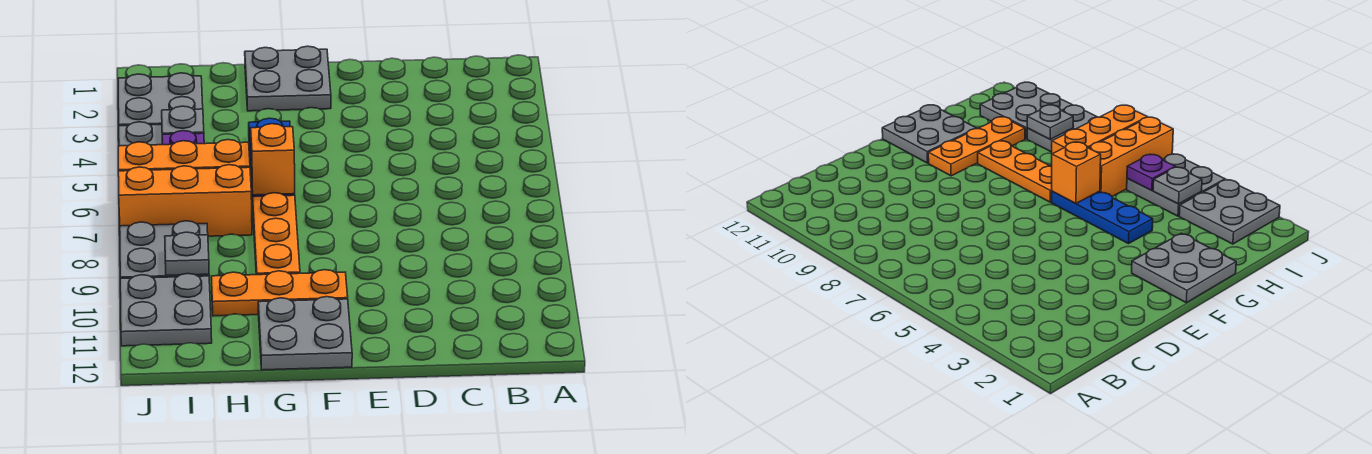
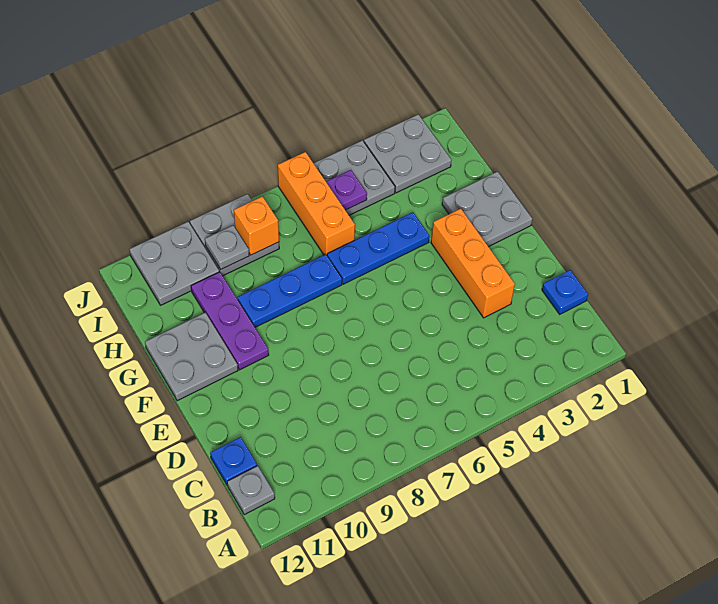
none -> blue 1x1 plate [542,270,588,314]
none -> blue 1x1 plate [210,437,257,485]
orange 1x3 plate [211,270,348,316] -> purple 1x3 plate [191,272,269,370]
orange 1x1 brick [251,124,295,195] -> orange 1x1 brick moved to [234,196,279,255]
orange 1x3 plate [253,193,300,275] -> blue 1x3 plate [238,254,342,327]
orange 1x3 brick [118,165,252,236] -> orange 1x3 brick moved to [431,209,515,318]
grey 1x1 plate [162,106,204,135] -> grey 1x1 plate moved to [227,466,275,515]

